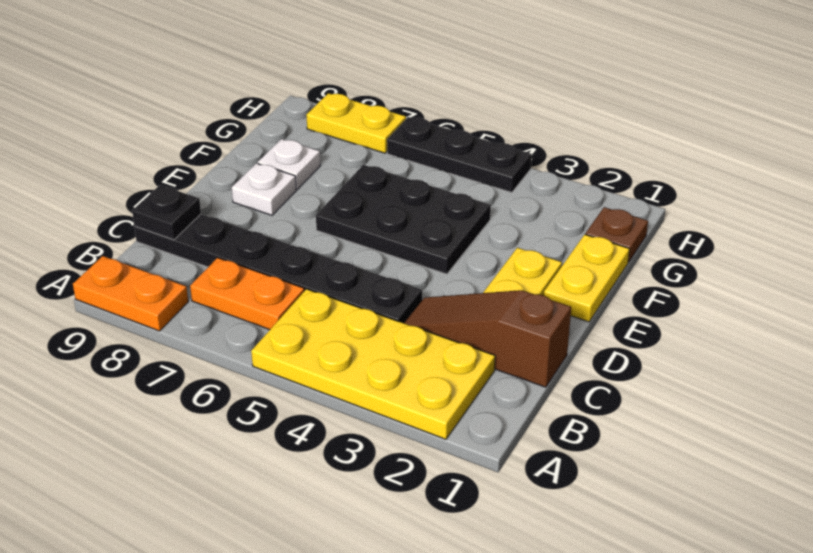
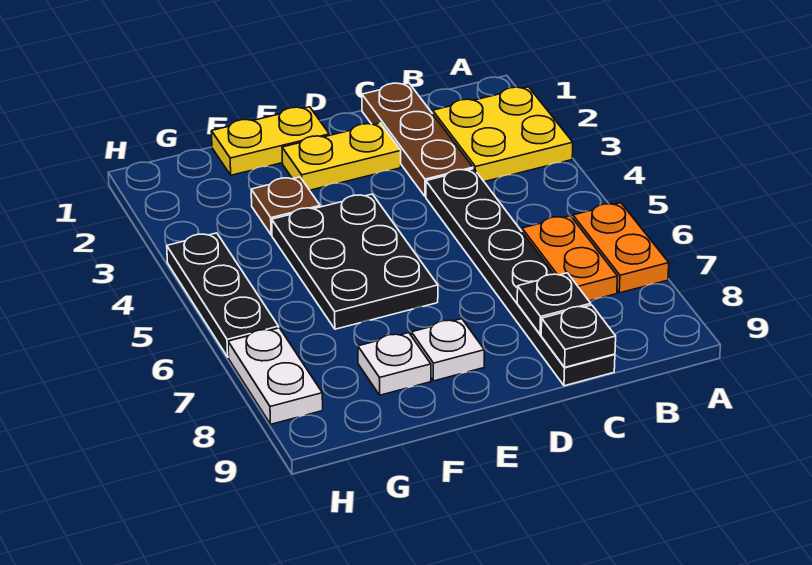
yellow 2x4 plate [251,289,495,439] -> yellow 2x2 plate [433,87,573,182]
orange 1x2 plate [73,256,188,331] -> orange 1x2 plate moved to [573,203,669,293]
brown 1x3 slope [405,290,571,387] -> brown 1x3 plate [362,83,473,196]
none -> black 1x1 plate [517,273,591,334]
brown 1x1 plate [585,207,648,262] -> brown 1x1 plate moved to [251,177,320,235]
yellow 1x2 plate [306,93,406,153] -> white 1x2 plate [228,328,323,424]

